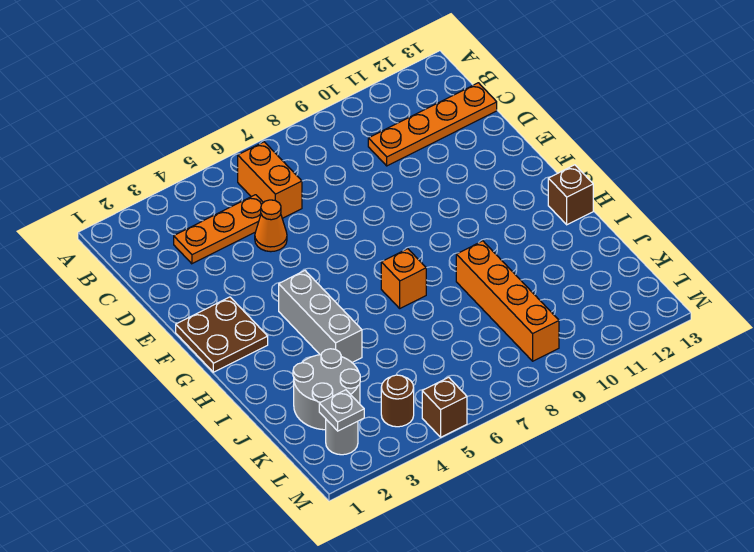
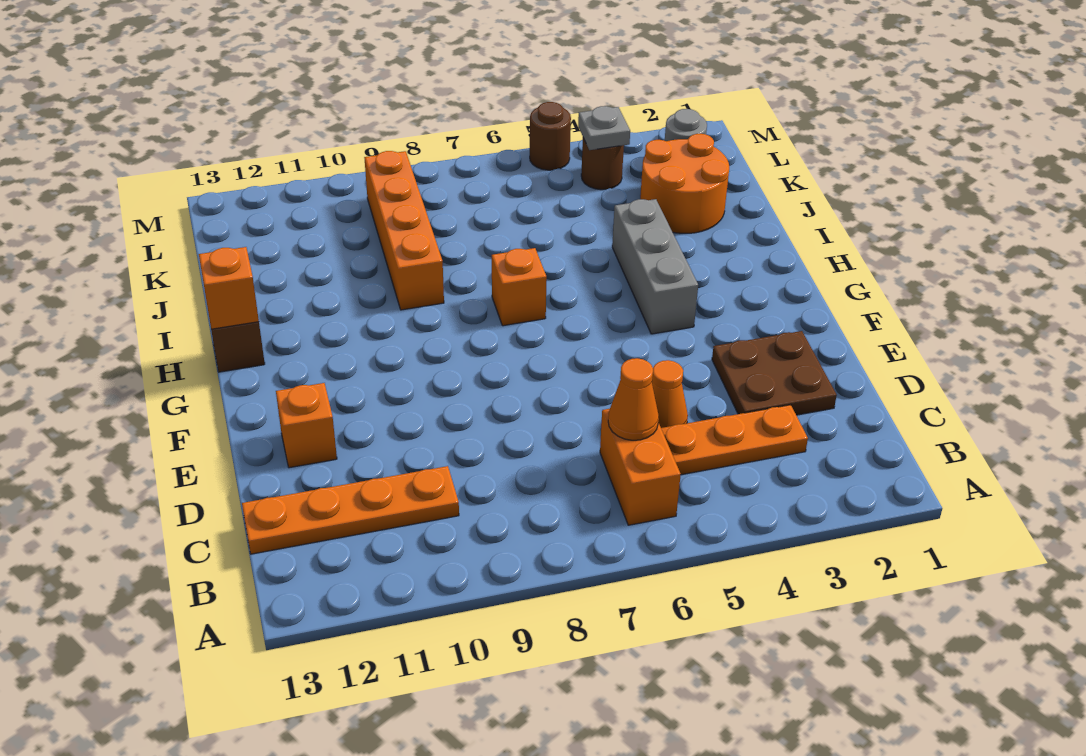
none -> orange 1x1 cone [608,358,659,440]
none -> orange 1x1 brick [276,383,337,468]
brown 2x2 plate [176,297,268,372] -> brown 2x2 plate moved to [712,331,837,415]
none -> orange 1x1 brick [199,247,259,329]
grey 2x2 round brick [293,349,360,430] -> orange 2x2 round brick [640,134,729,233]
grey 1x1 plate [319,390,364,431] -> grey 1x1 plate moved to [578,106,630,150]
brown 1x1 brick [422,377,467,437] -> brown 1x1 round brick [530,102,571,170]

